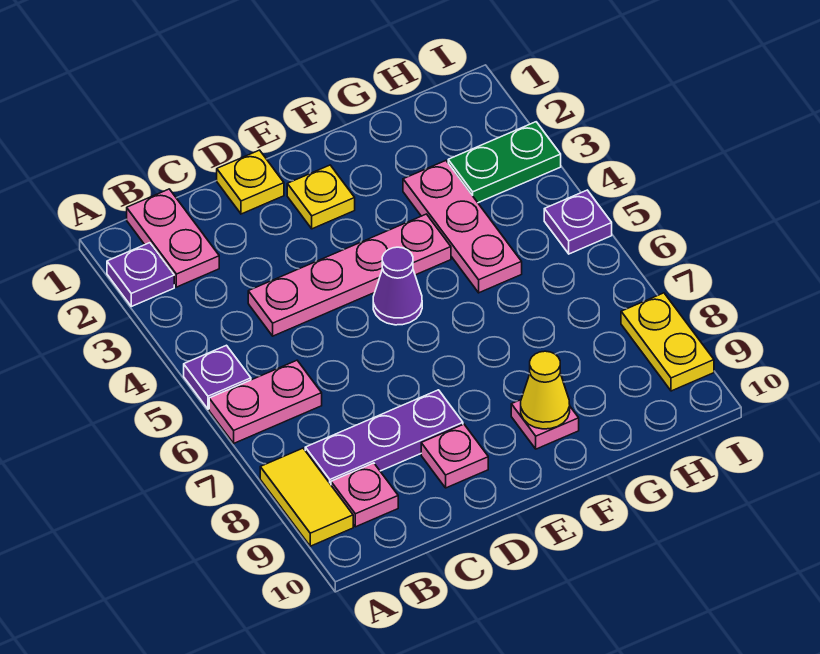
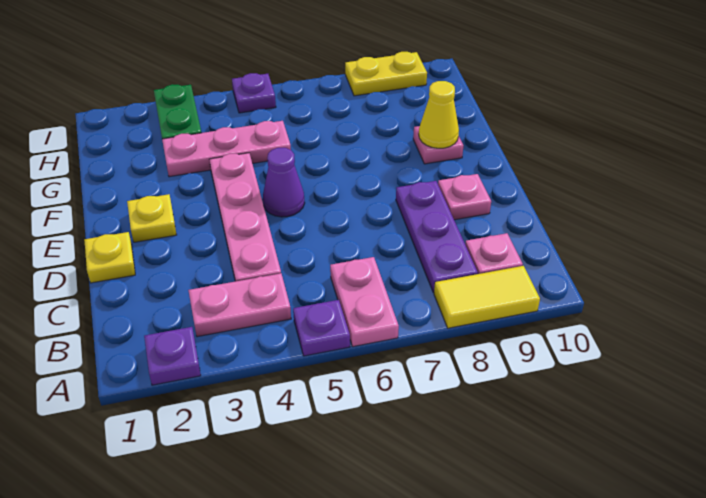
pink 1x2 plate [127,189,219,287] -> pink 1x2 plate moved to [188,273,291,337]

